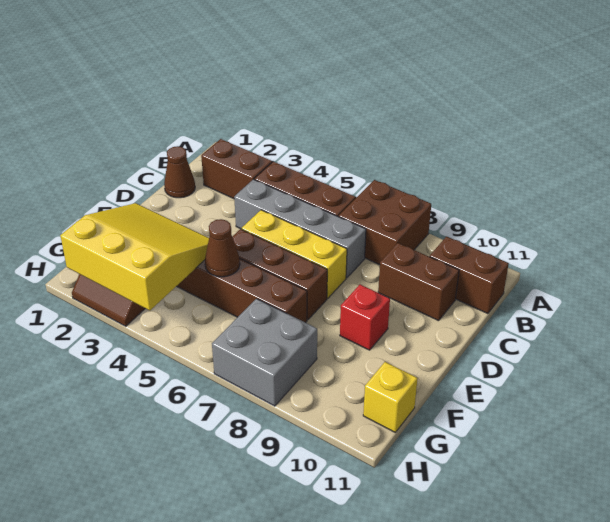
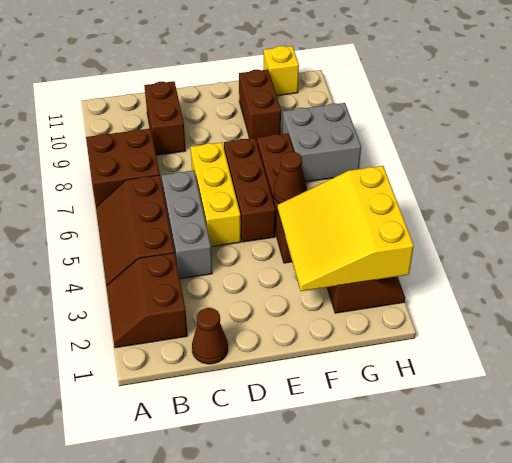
brown 1x2 brick [430,237,509,314] -> brown 1x2 brick moved to [239,70,281,142]
grey 1x4 brick [234,179,366,278] -> grey 1x3 brick [162,170,212,279]
red 1x1 brick [340,285,390,350] -> none

